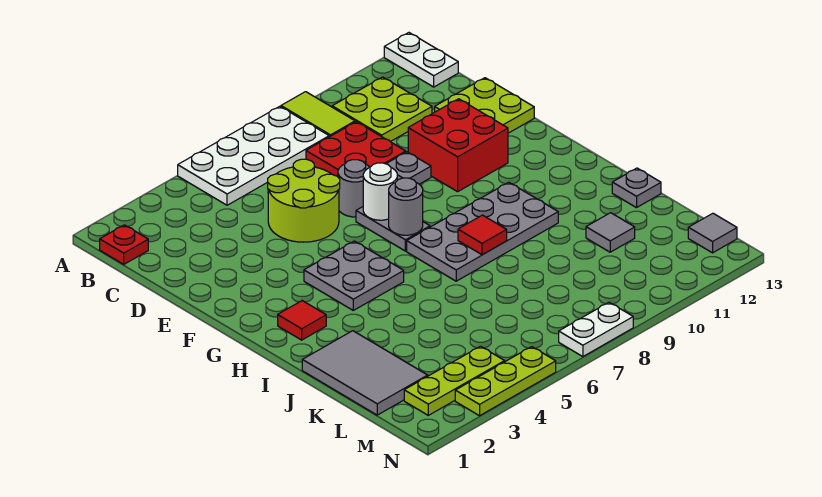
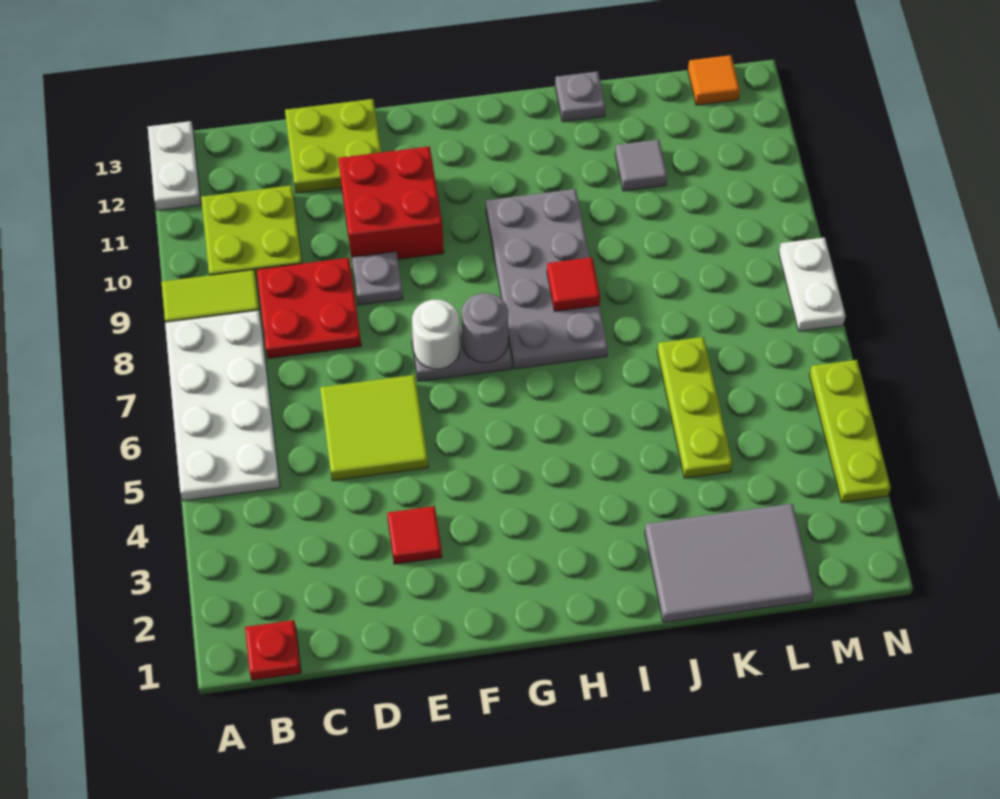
white 1x2 plate [384,33,458,87] -> white 1x2 plate turned to [148,121,201,210]
lime 2x2 round brick [268,159,340,242] -> lime 2x2 tile [320,375,428,481]
grey 1x1 round brick [338,160,370,217] -> none
grey 2x2 plate [304,241,404,310] -> none
red 1x1 tile [278,301,326,340] -> red 1x1 tile moved to [387,506,442,564]
lime 1x3 plate [404,346,505,415] -> lime 1x3 plate moved to [657,337,732,478]
grey 1x1 tile [688,213,737,253] -> orange 1x1 tile [688,55,740,105]

